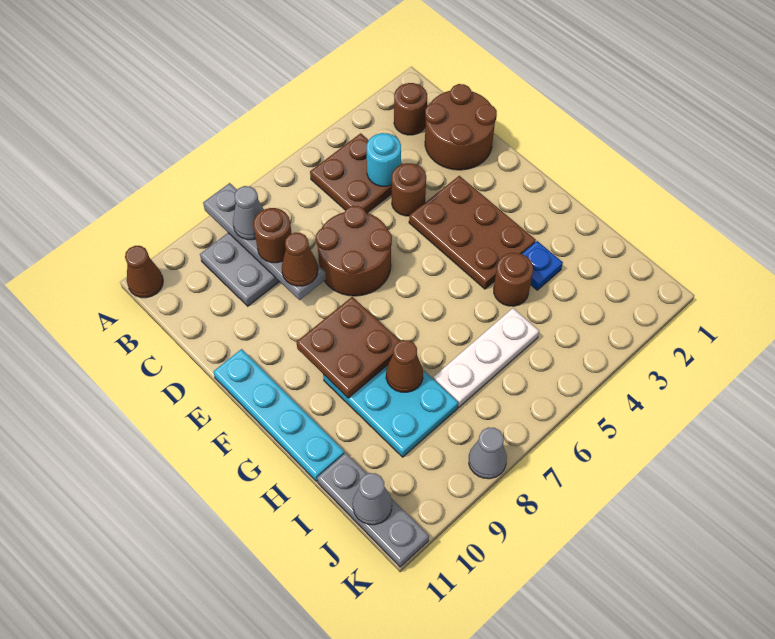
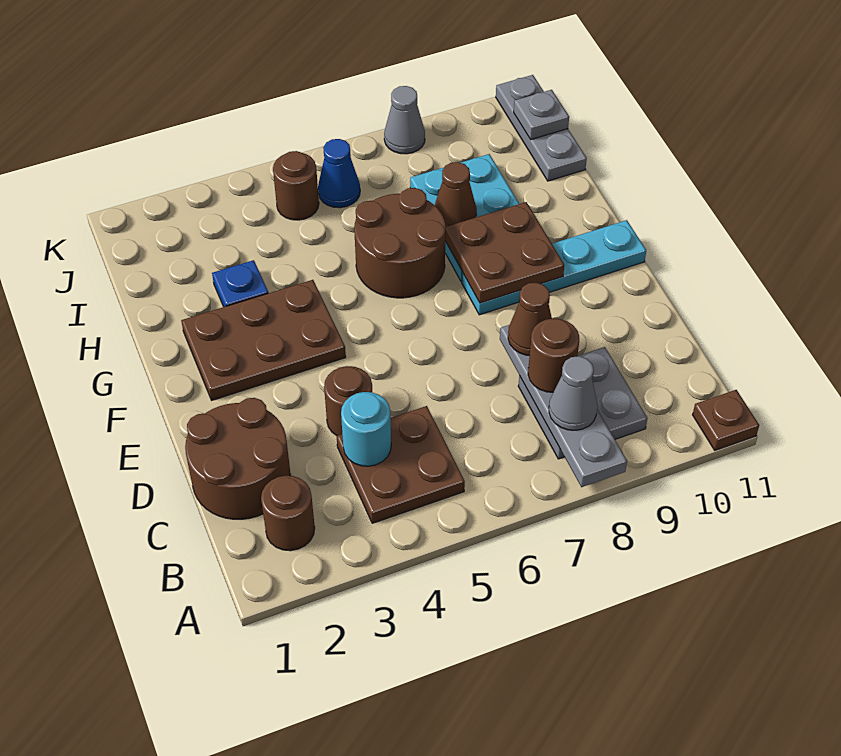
brown 1x1 cone [125,246,163,298] -> brown 1x1 plate [693,390,759,450]
brown 2x2 round brick [316,206,392,296] -> brown 2x2 round brick moved to [354,188,446,298]
brown 2x3 plate [409,176,536,289] -> brown 2x3 plate turned to [181,280,346,400]
cyan 1x4 plate [213,349,345,481] -> cyan 1x4 plate turned to [462,220,646,315]
brown 1x1 round brick [494,253,533,306] -> brown 1x1 round brick moved to [273,151,319,220]
white 1x3 plate [433,308,539,407] -> none
none -> blue 1x1 cone [318,139,360,208]
grey 1x1 cone [353,473,392,525] -> grey 1x1 plate [514,90,569,139]

